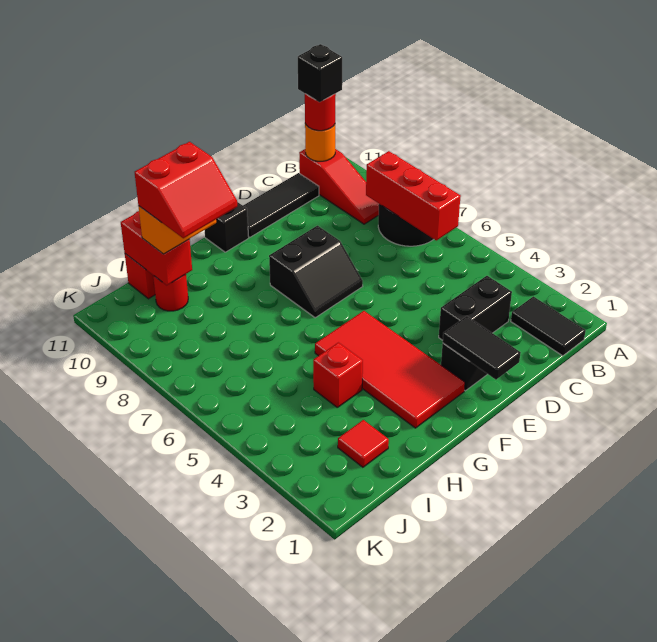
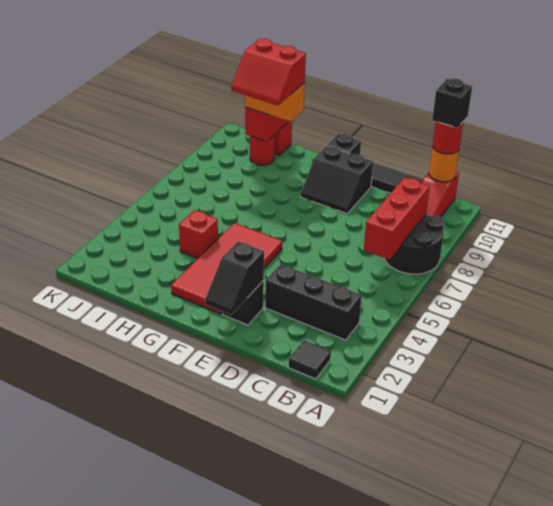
black 1x2 tile [511,296,586,356] -> black 1x1 tile [288,340,331,379]
black 1x2 brick [439,276,512,340] -> black 1x3 brick [265,264,362,340]
black 1x2 tile [443,316,521,380] -> black 1x2 slope [205,241,264,315]
black 2x2 slope [269,226,363,318] -> black 2x2 slope moved to [301,146,373,214]
red 1x1 tile [338,420,389,467] -> none

